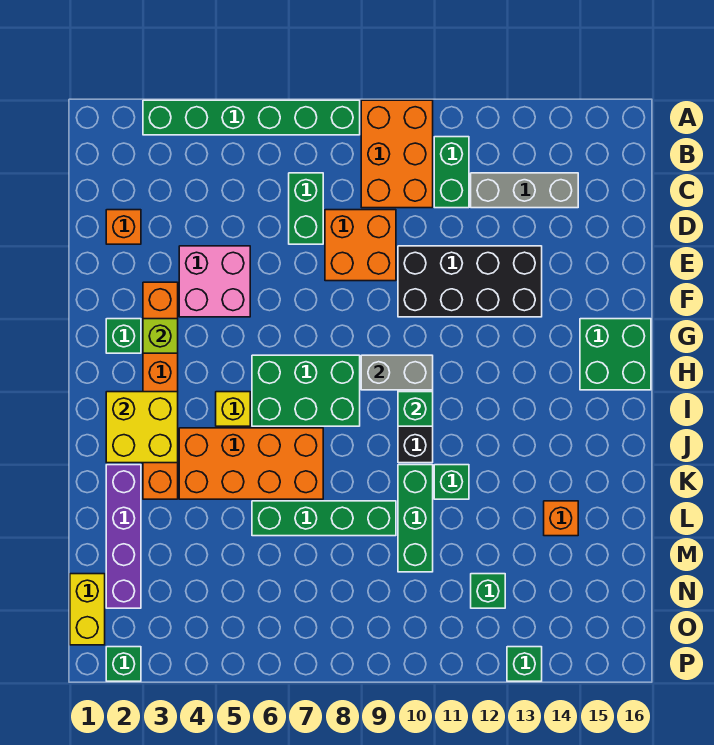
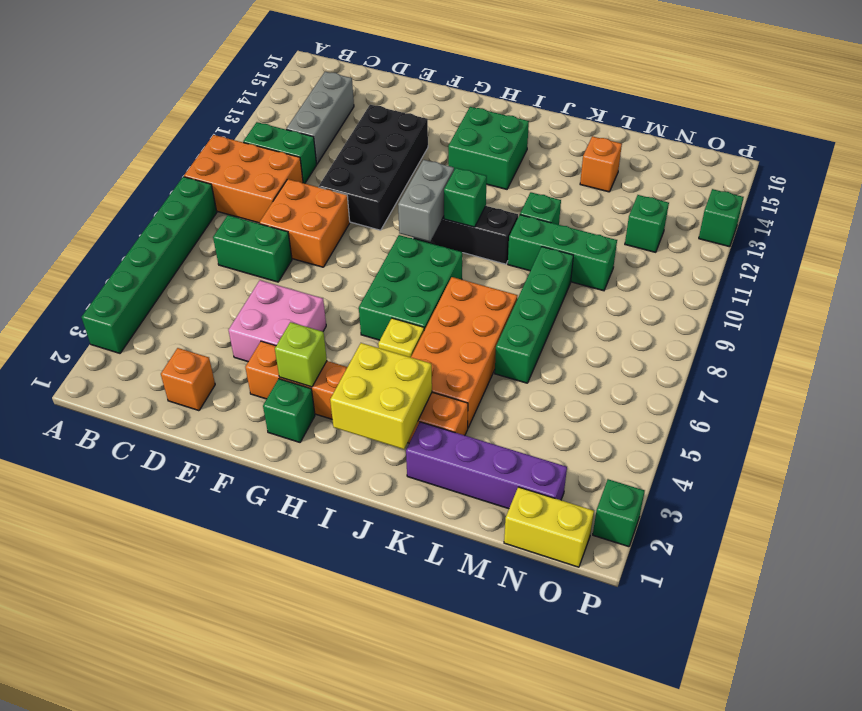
green 2x2 brick [580,319,651,390] -> green 2x2 brick moved to [448,107,529,189]

